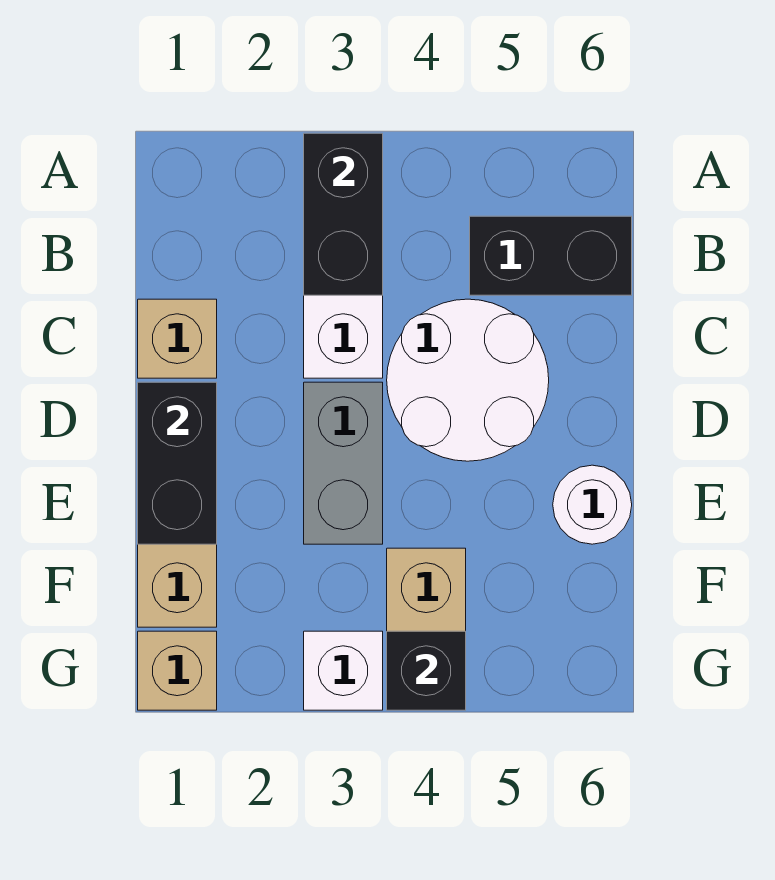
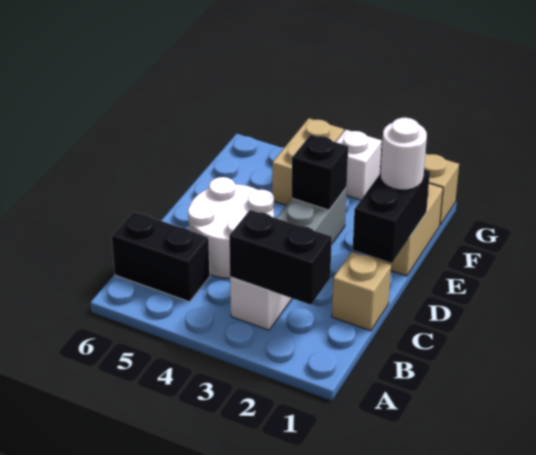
black 1x2 brick [304,133,383,295] -> black 1x2 brick turned to [229,210,332,305]
white 1x1 round brick [553,465,632,544] -> white 1x1 round brick moved to [380,118,427,190]
black 1x1 brick [387,631,466,710] -> black 1x1 brick moved to [292,135,348,210]

